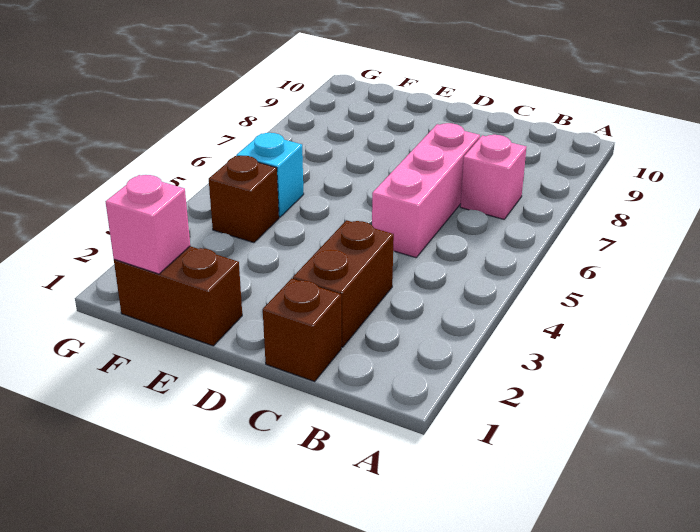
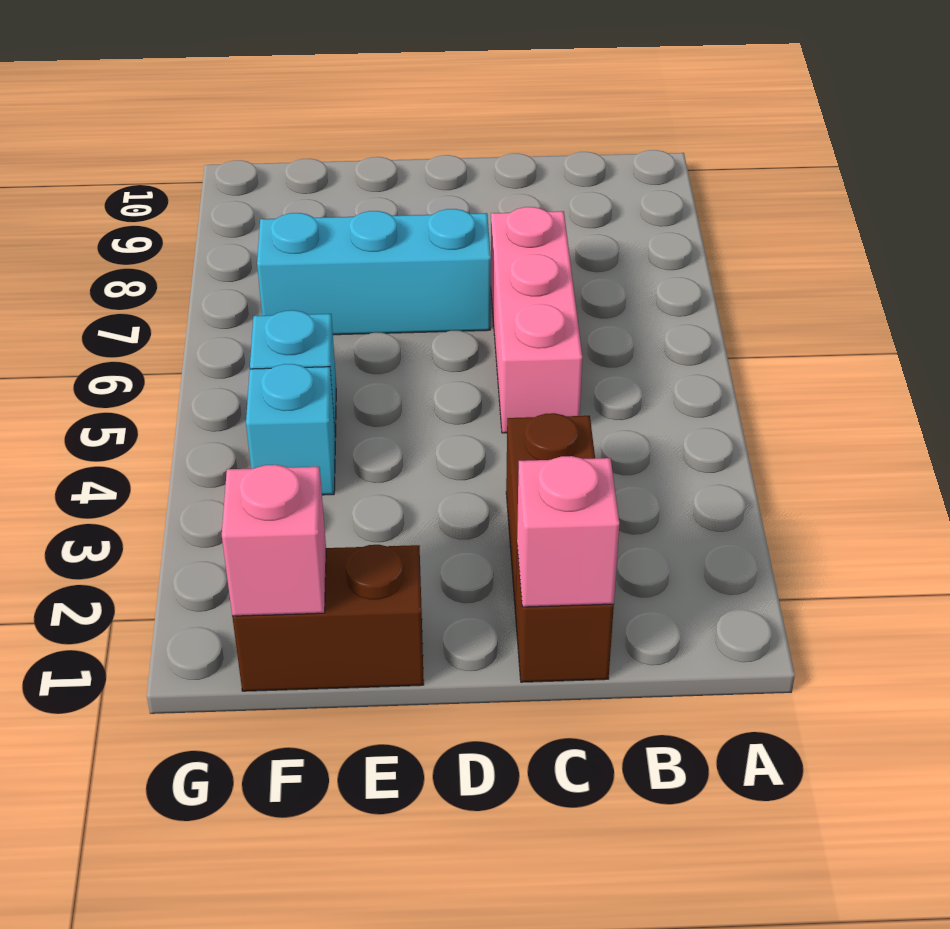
pink 1x1 brick [460,135,526,219] -> pink 1x1 brick moved to [517,456,620,607]
none -> cyan 1x3 brick [257,209,491,335]
brown 1x1 brick [209,156,279,243] -> cyan 1x1 brick [246,364,335,495]

